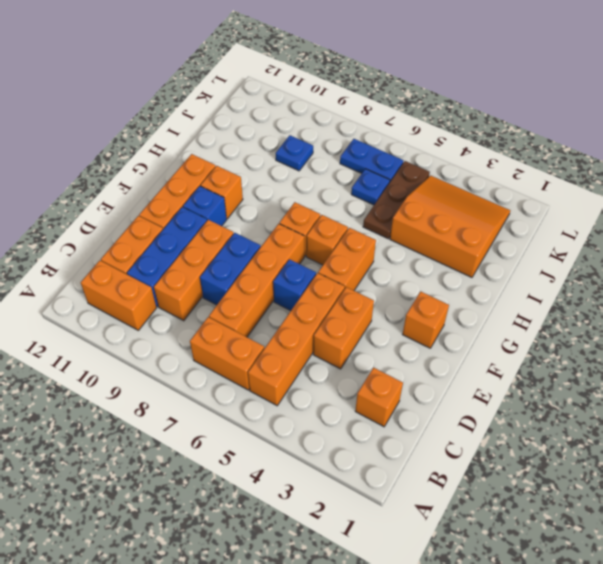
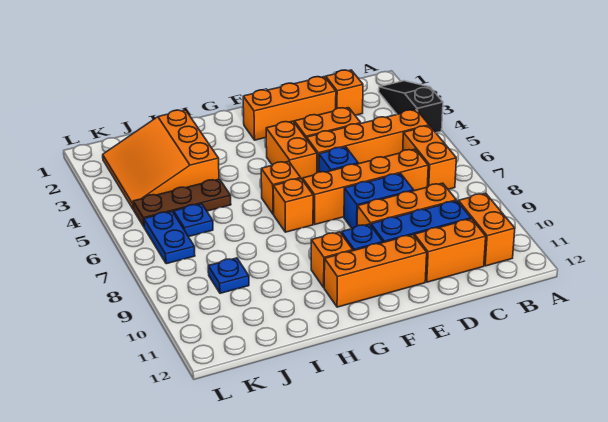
none -> black 1x3 slope [379,81,443,133]
orange 1x1 brick [403,292,449,348] -> orange 1x3 brick [243,77,336,140]
orange 1x2 brick [318,228,376,290] -> orange 1x2 brick turned to [266,121,317,180]

